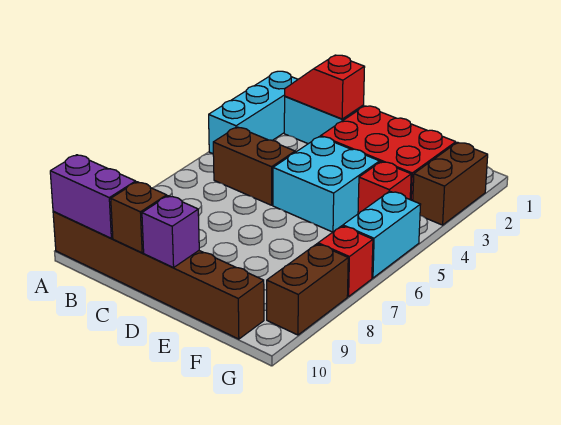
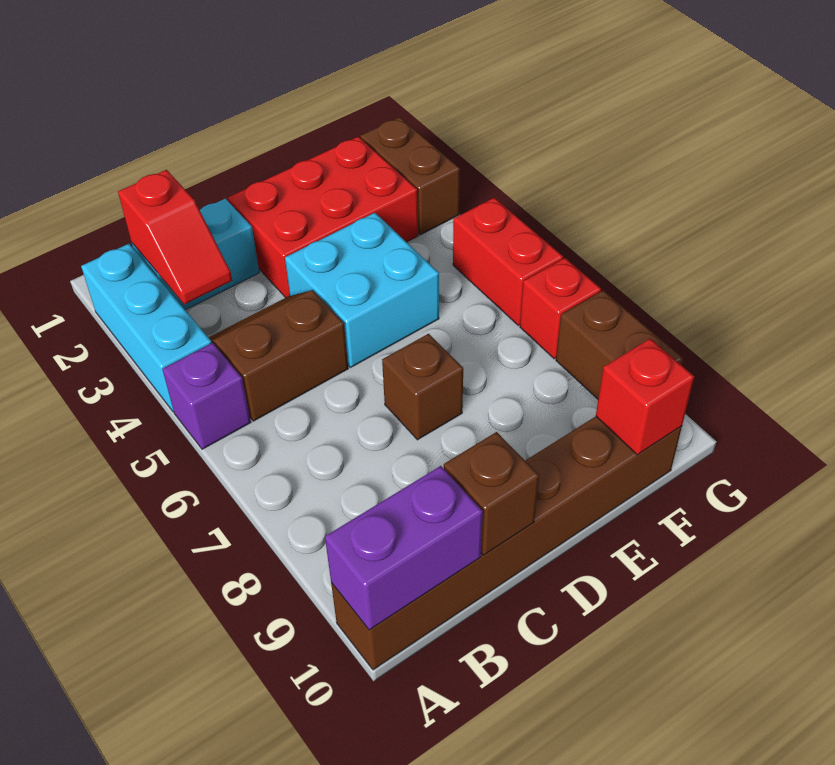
red 1x2 slope [285,55,365,119] -> red 1x2 slope turned to [118,170,232,304]
none -> brown 1x1 brick [382,334,463,440]
purple 1x1 brick [142,196,199,268] -> purple 1x1 brick moved to [163,343,251,449]
red 1x1 brick [358,162,411,214] -> red 1x1 brick moved to [596,339,694,455]
cyan 1x2 brick [343,191,421,278] -> red 1x2 brick [453,198,563,325]

